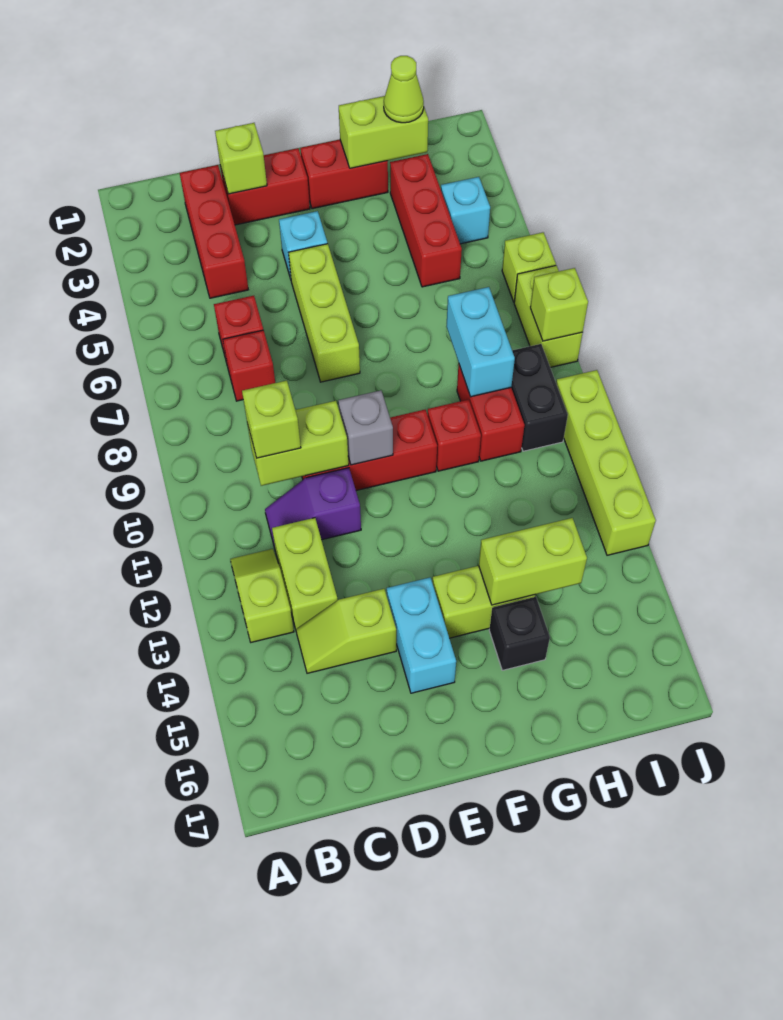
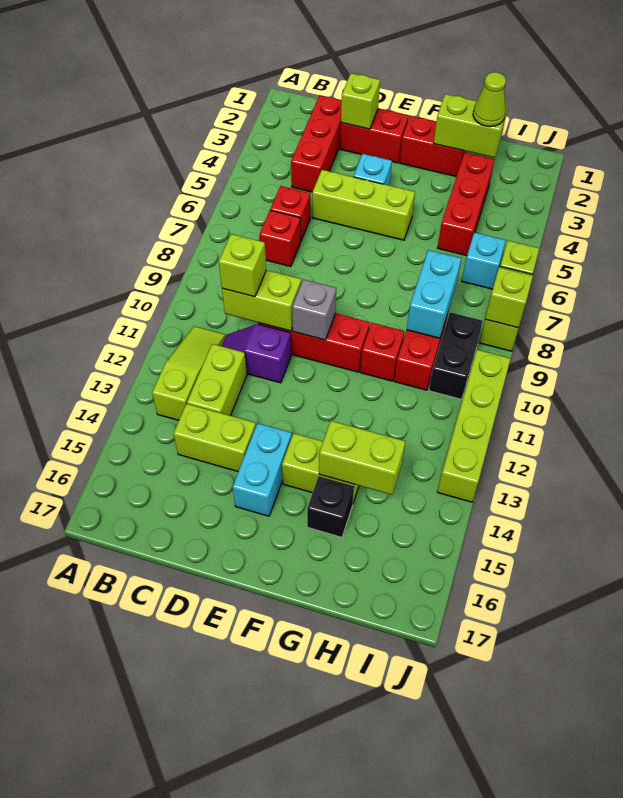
lime 1x2 slope [230,549,294,642] -> lime 1x3 slope [152,326,225,420]
lime 1x2 slope [296,589,396,673] -> lime 1x2 brick [173,404,256,471]
lime 1x3 brick [288,244,360,382] -> lime 1x3 brick turned to [312,170,415,240]
cyan 1x1 brick [441,177,490,244] -> cyan 1x1 brick moved to [462,232,506,289]

